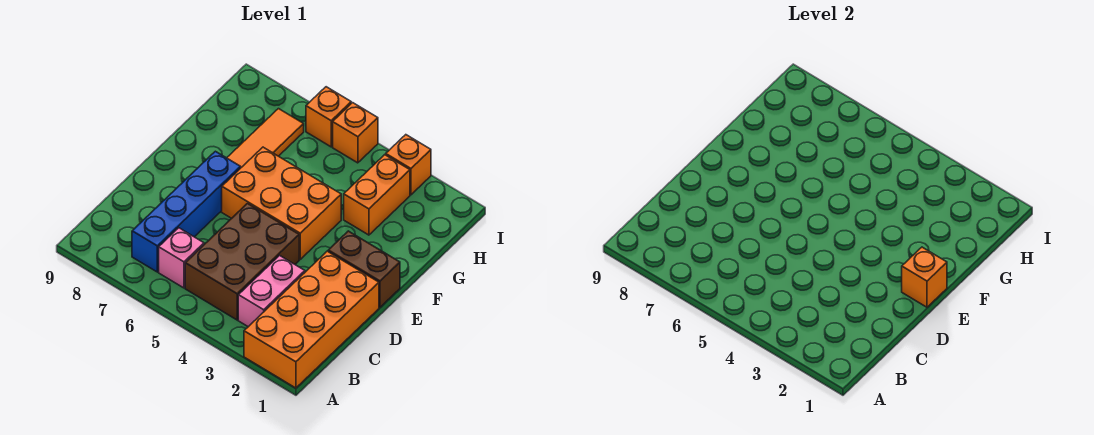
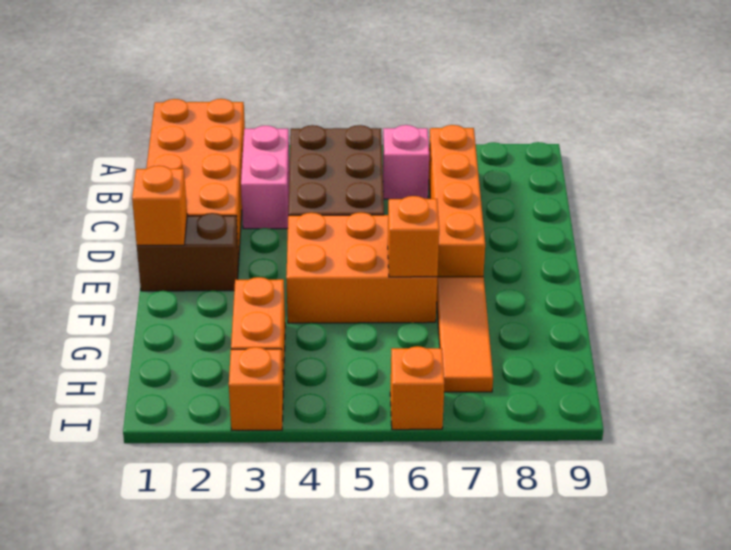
blue 1x4 brick [132,151,241,272] -> orange 1x4 brick [429,125,485,277]
orange 1x1 brick [333,103,378,163] -> orange 1x1 brick moved to [388,196,439,277]

